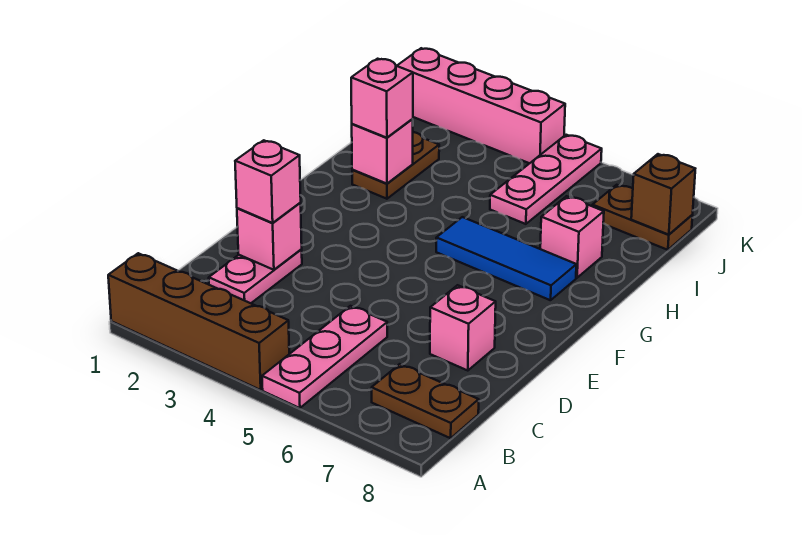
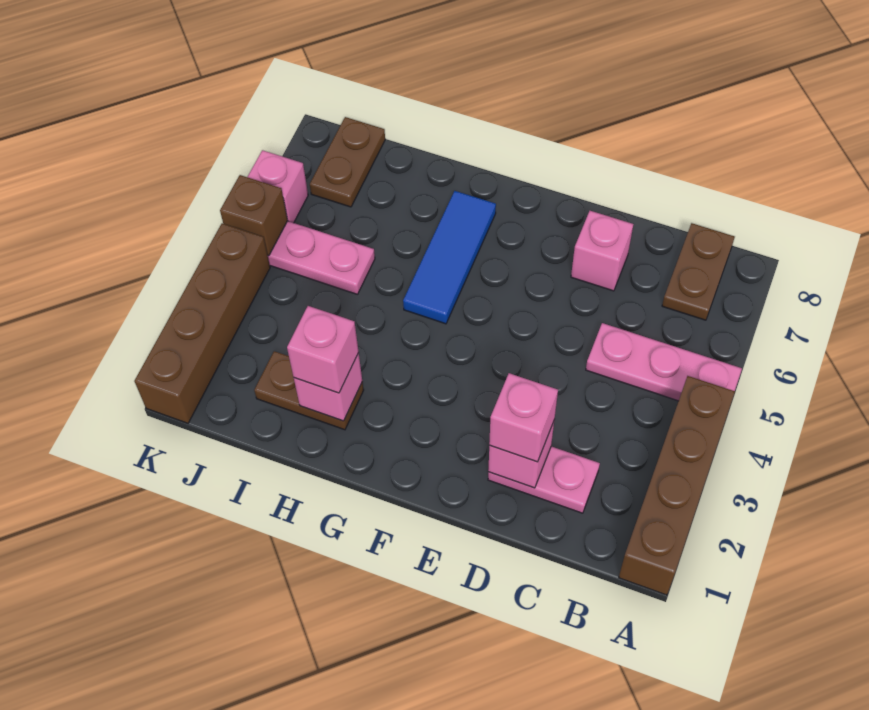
pink 1x1 brick [540,196,604,278] -> pink 1x1 brick moved to [248,150,308,223]
brown 1x1 brick [631,154,695,235] -> brown 1x1 brick moved to [220,175,288,256]
pink 1x4 brick [397,48,565,163] -> brown 1x4 brick [134,223,270,423]

